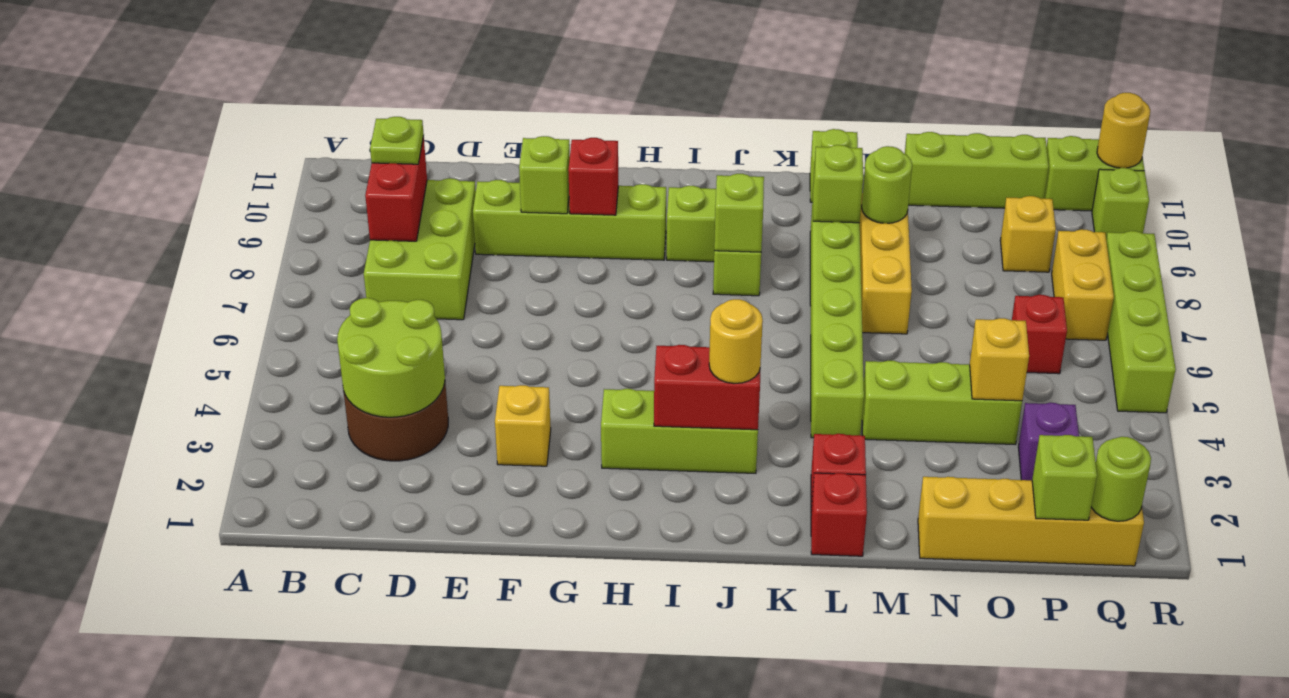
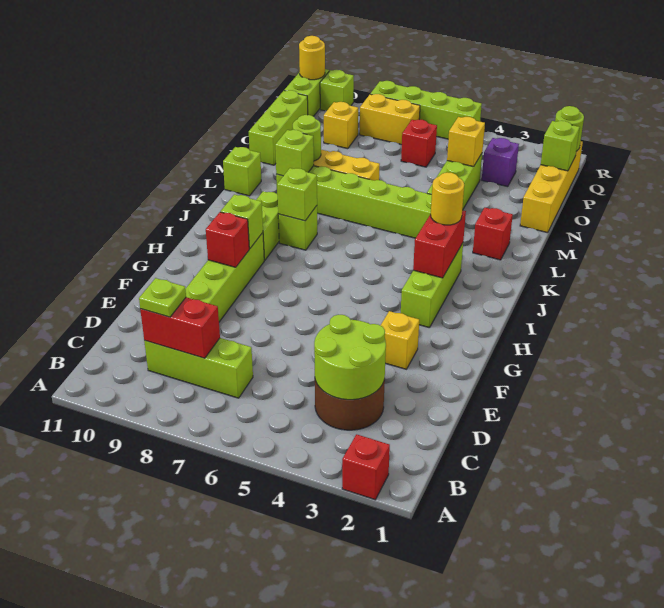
lime 2x3 brick [364,178,476,320] -> lime 1x3 brick [144,338,253,398]
lime 1x1 brick [519,136,570,214] -> lime 1x1 brick moved to [221,194,263,249]
red 1x1 brick [811,473,867,556] -> red 1x1 brick moved to [342,434,390,500]

